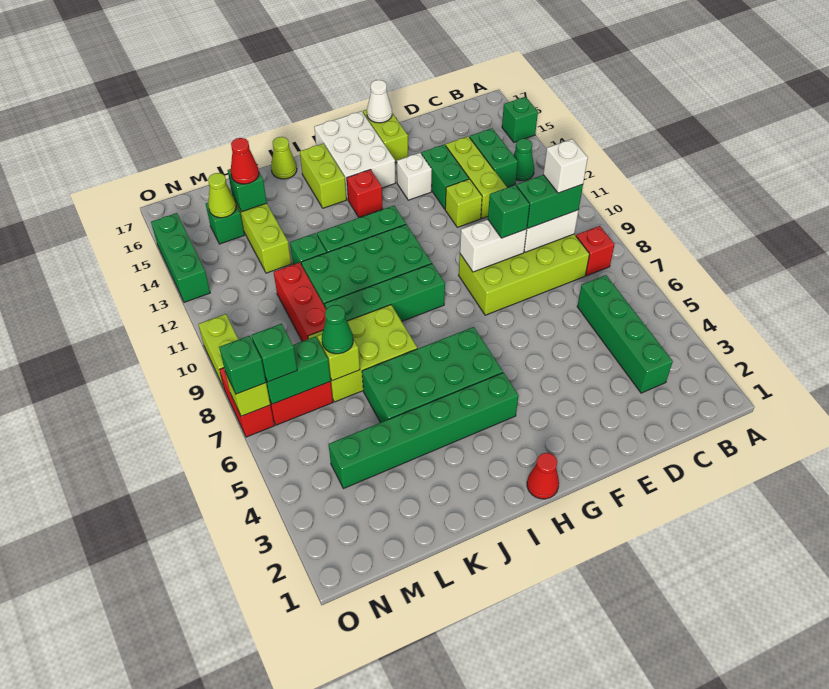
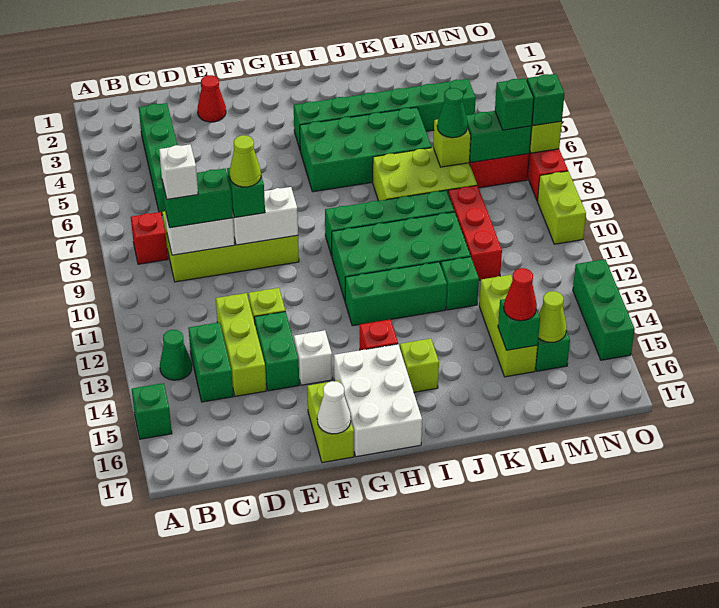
red 1x1 cone [527,453,559,499] -> red 1x1 cone moved to [198,75,226,122]
lime 1x2 brick [300,144,346,208] -> lime 1x1 brick [400,339,439,392]
lime 1x1 cone [271,137,297,179] -> lime 1x1 cone moved to [230,135,261,187]

